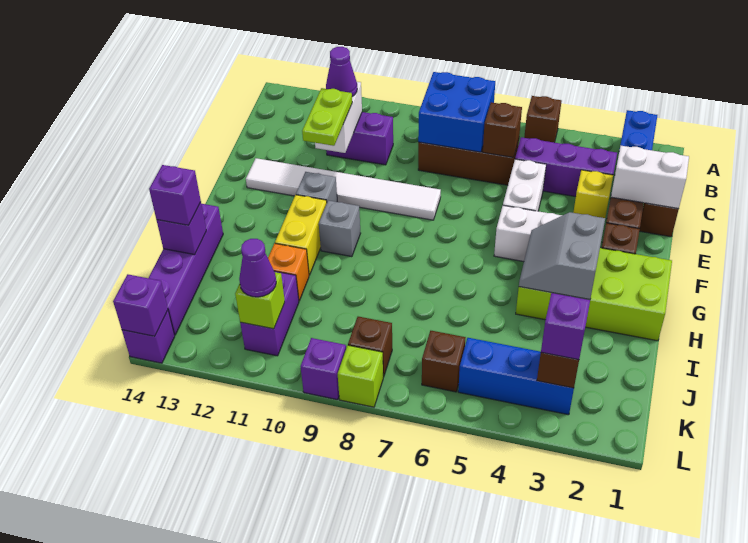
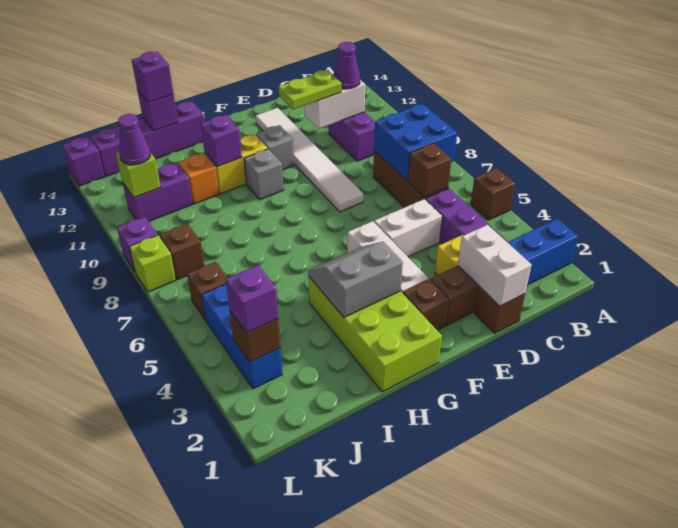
purple 1x1 brick [113,274,168,336] -> purple 1x1 brick moved to [201,115,242,167]

